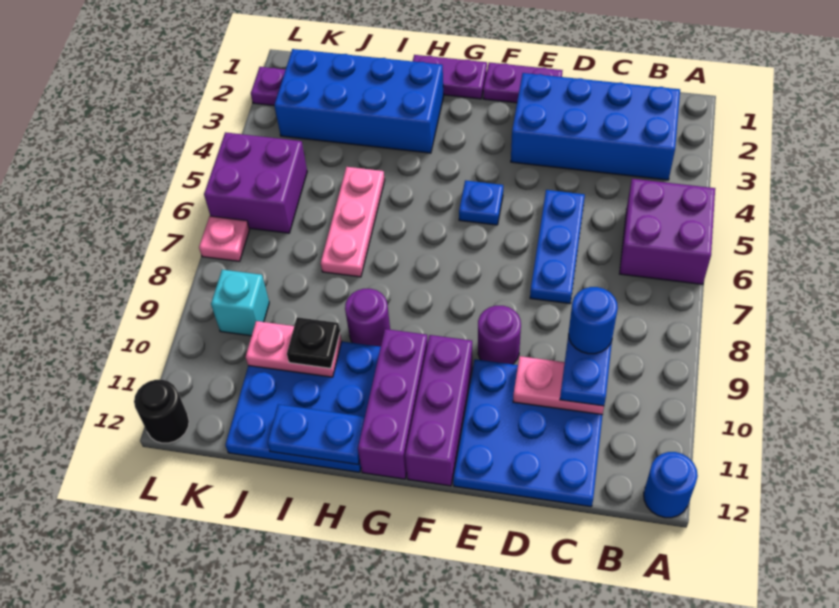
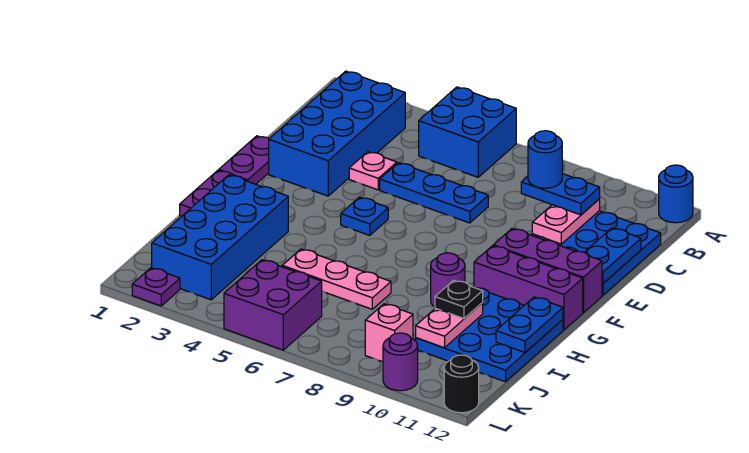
purple 2x2 brick [619,179,715,284] -> blue 2x2 brick [419,87,516,177]
none -> blue 1x2 plate [585,228,641,284]
purple 1x1 round brick [478,306,521,364] -> purple 1x1 round brick moved to [383,333,418,391]
cyan 1x1 brick [211,270,269,336] -> pink 1x1 brick [365,304,413,362]
pink 1x1 plate [199,216,249,261] -> pink 1x1 plate moved to [349,152,397,190]

